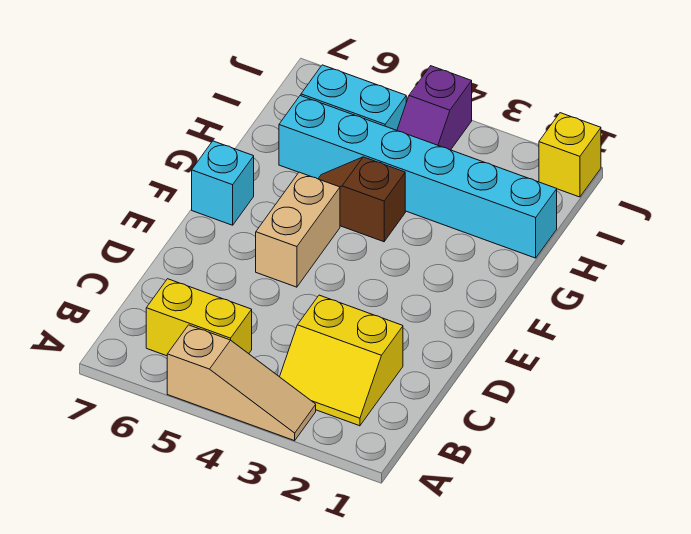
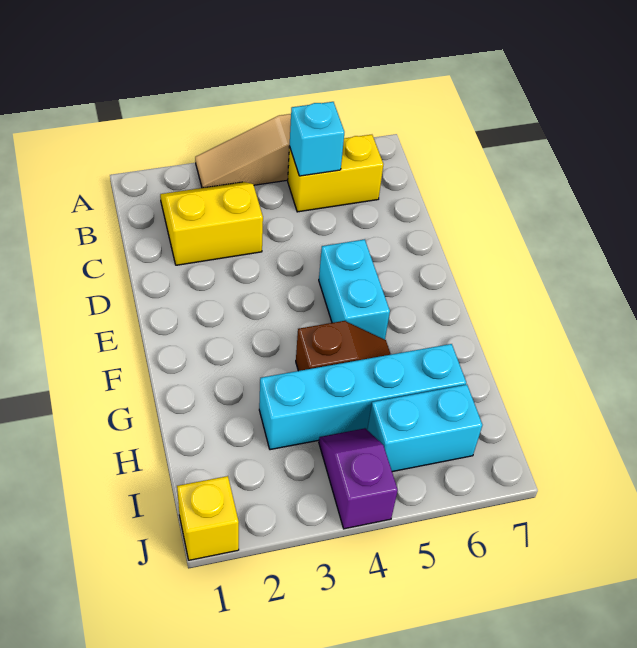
tan 1x2 brick [256,172,340,287] -> cyan 1x2 brick [319,239,390,340]
cyan 1x1 brick [192,141,254,225] -> cyan 1x1 brick moved to [290,102,344,176]
cyan 1x6 brick [279,96,557,258] -> cyan 1x4 brick [259,344,466,450]

